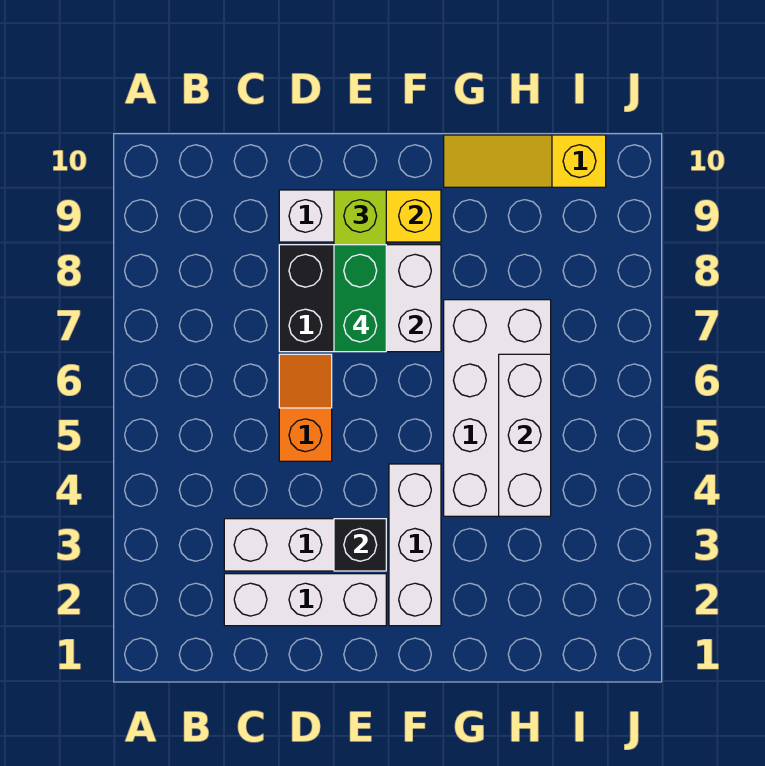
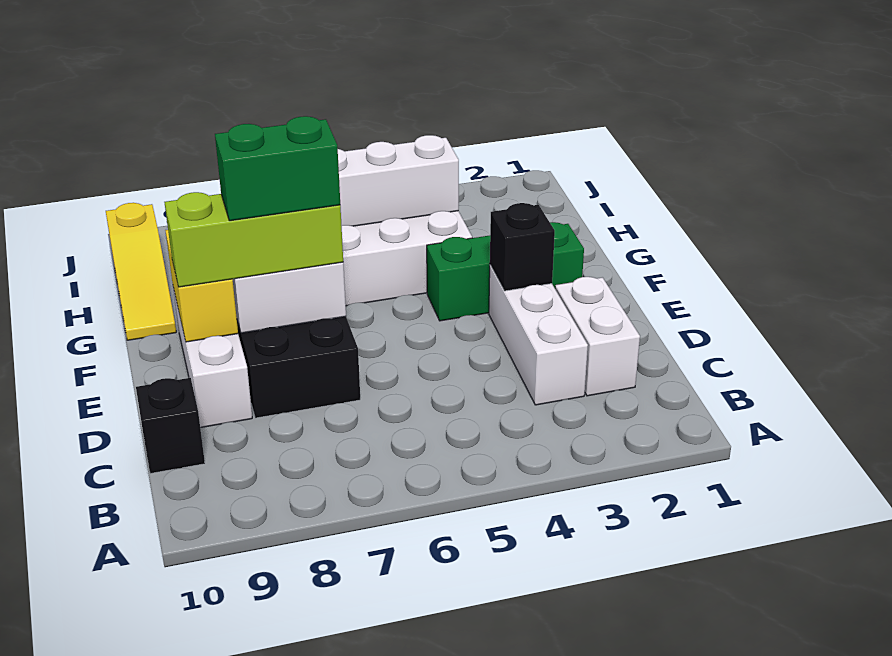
white 1x3 brick [224,574,386,626] -> white 1x2 brick [555,277,640,396]
none -> black 1x1 brick [136,378,205,474]
orange 1x2 slope [279,354,332,461] -> none
white 1x3 brick [389,464,441,626] -> green 1x3 brick [427,222,584,321]

